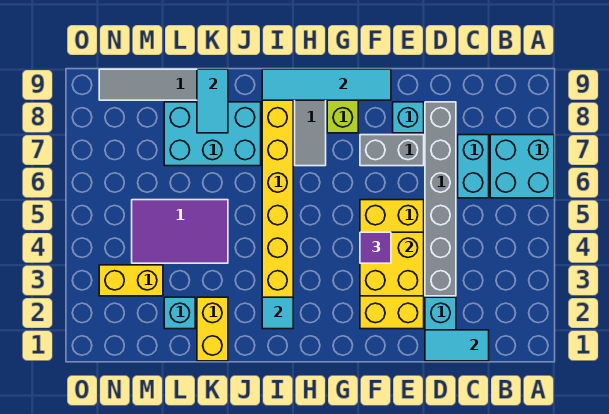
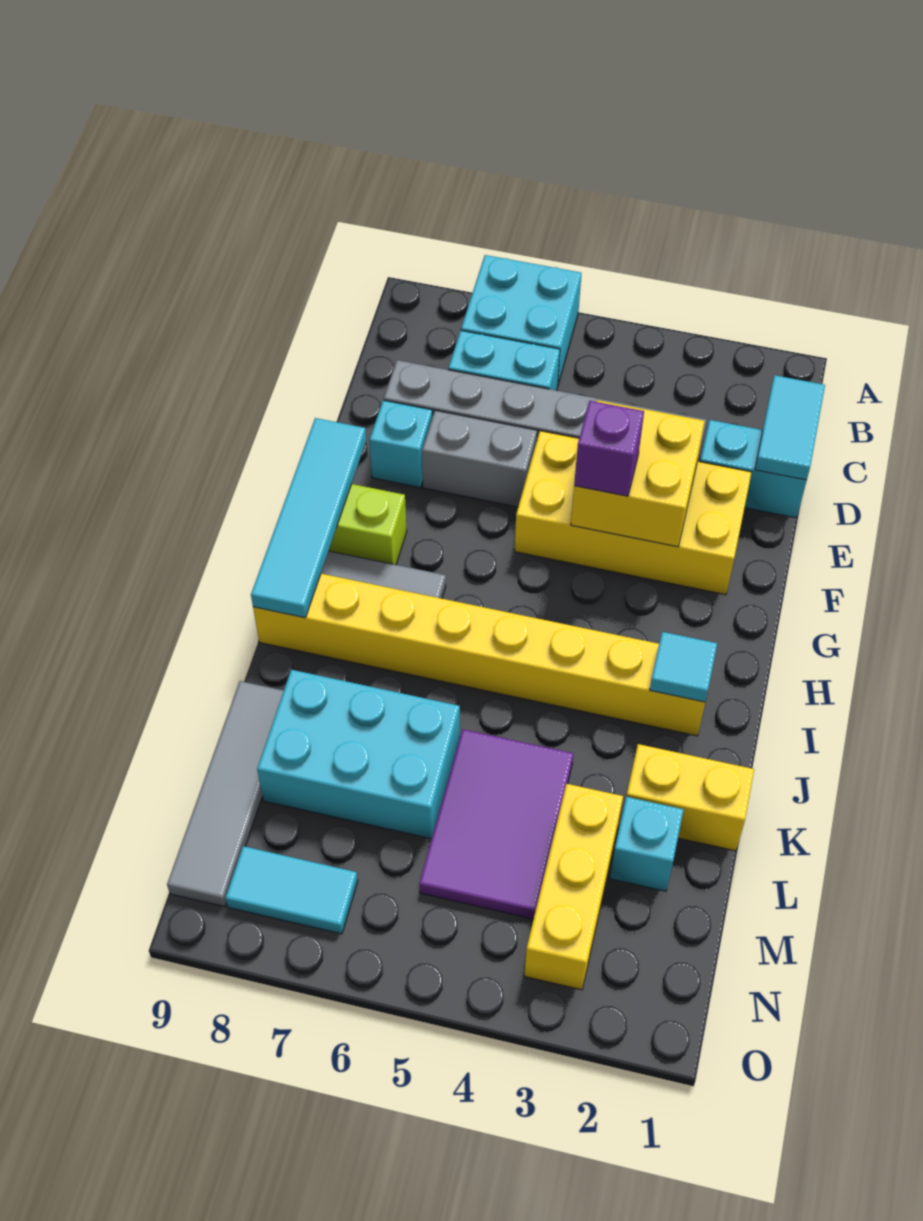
grey 1x2 brick [360,135,424,166] -> grey 1x2 brick turned to [422,410,537,507]
purple 1x1 tile [360,232,391,263] -> purple 1x1 brick [574,401,644,496]
cyan 2x3 brick [164,102,261,166] -> cyan 2x3 brick turned to [257,670,460,839]
cyan 1x2 tile [197,69,228,133] -> cyan 1x2 tile moved to [225,846,358,934]
yellow 1x2 brick [99,265,163,296] -> yellow 1x3 brick [524,784,623,990]

